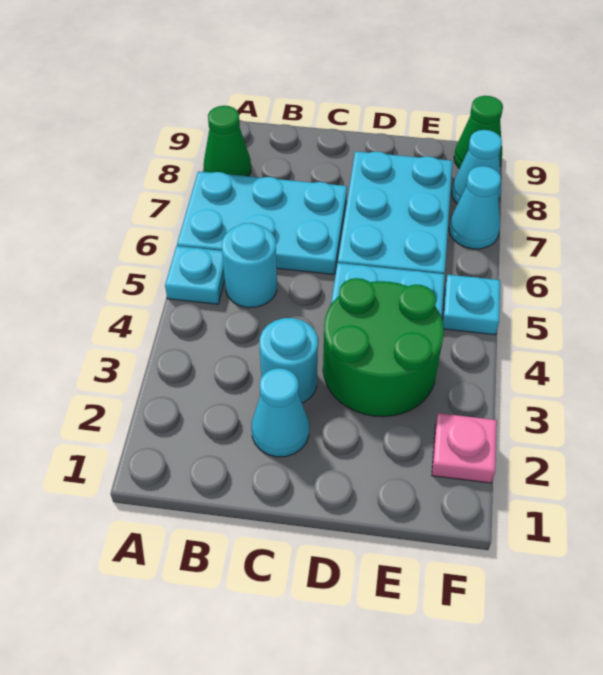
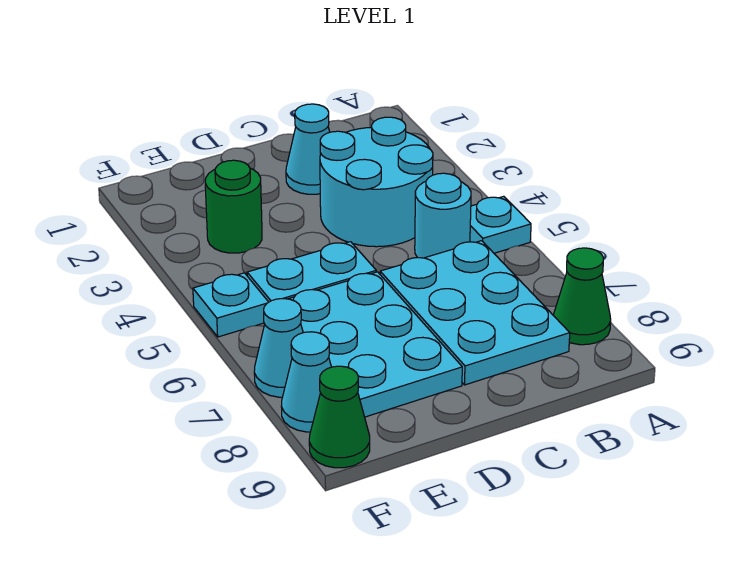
cyan 2x3 plate [177,171,347,274] -> cyan 2x3 plate turned to [380,241,570,385]
cyan 1x1 round brick [260,318,318,403] -> cyan 2x2 round brick [320,117,433,247]
green 2x2 round brick [323,278,444,417] -> green 1x1 round brick [205,160,262,253]
pink 1x1 plate [432,413,497,483] -> none

